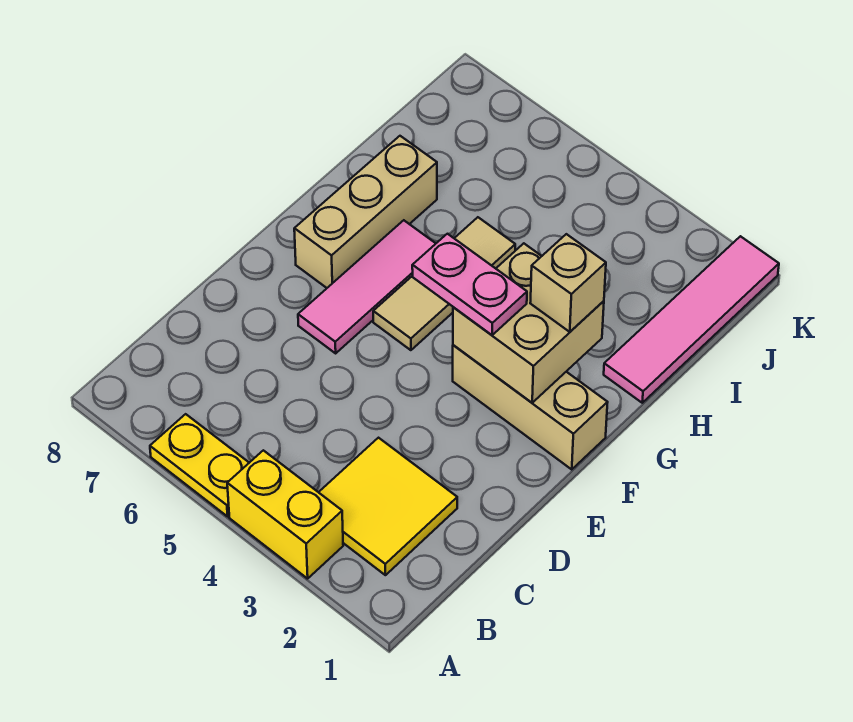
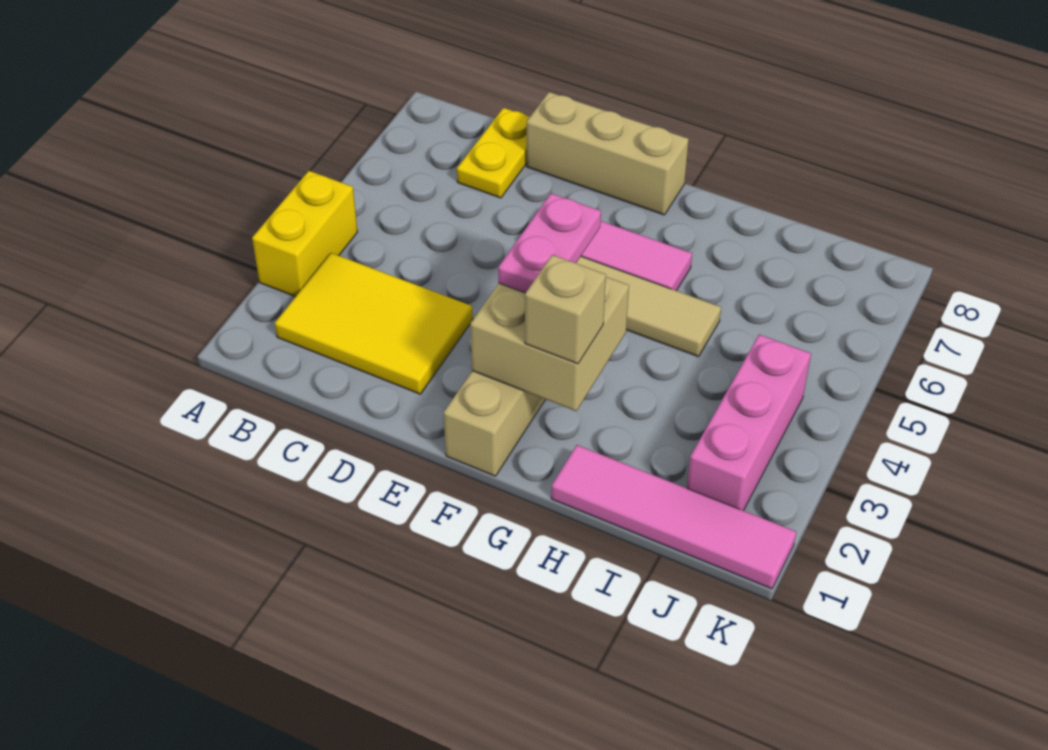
yellow 1x2 plate [150,414,249,516] -> yellow 1x2 plate moved to [457,108,530,198]
yellow 2x2 tile [319,438,457,575] -> yellow 2x3 tile [275,253,473,394]
tan 1x3 brick [294,136,437,288] -> tan 1x3 brick moved to [527,92,689,215]
none -> pink 1x3 brick [687,335,811,511]

